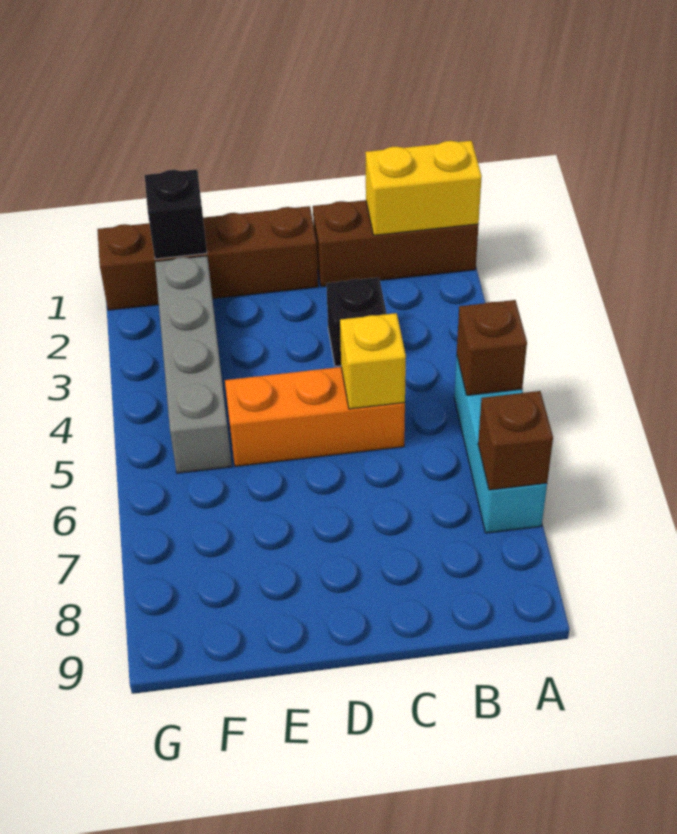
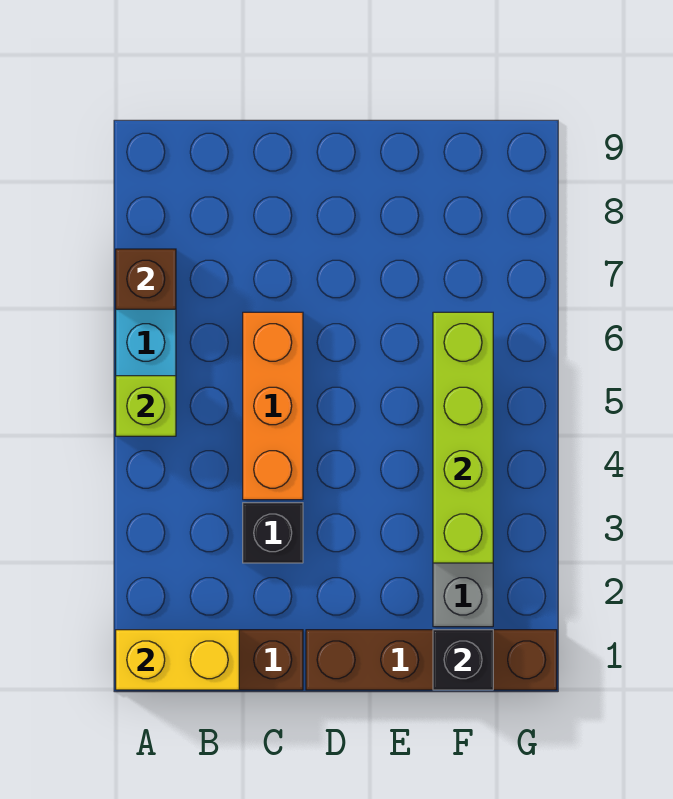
brown 1x1 brick [457,300,527,395] -> lime 1x1 brick [116,376,176,436]
orange 1x3 brick [225,367,405,466] -> orange 1x3 brick turned to [243,312,303,500]
yellow 1x1 brick [340,313,406,409] -> none
none -> lime 1x4 brick [433,312,493,563]

